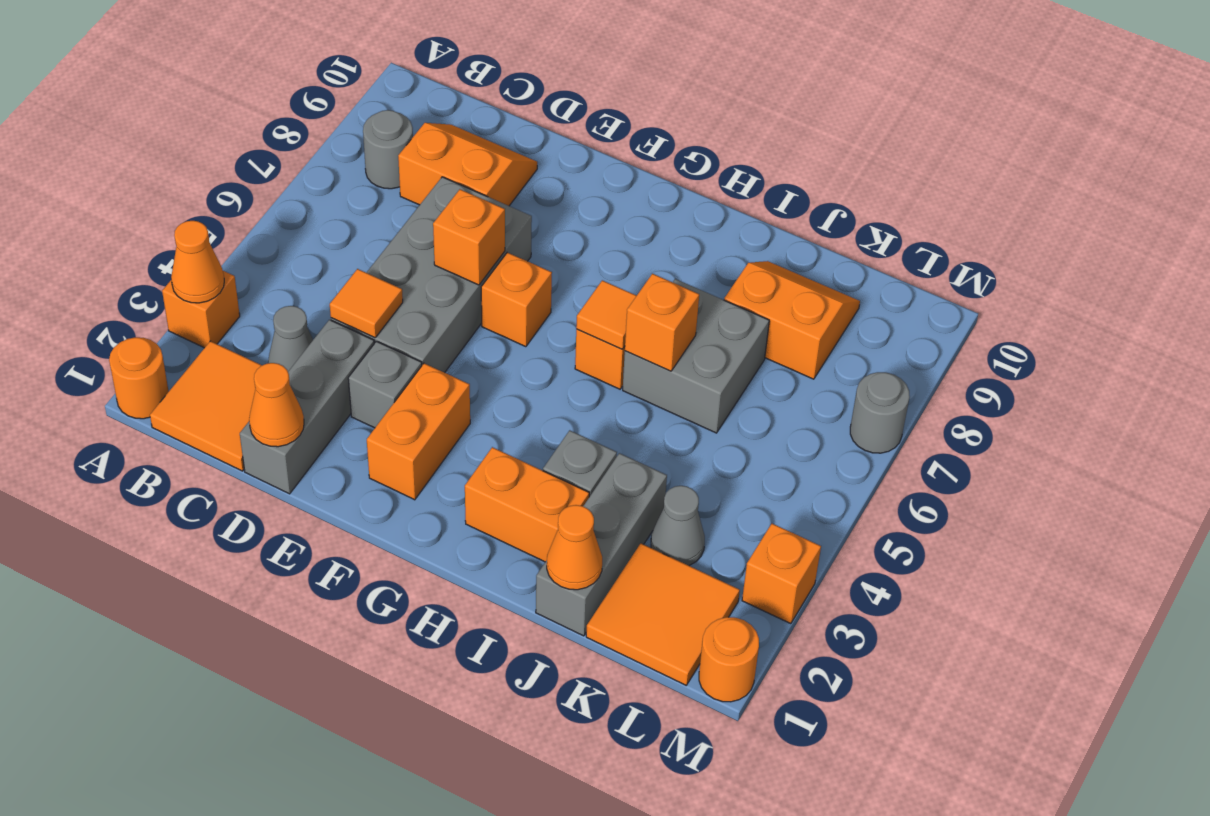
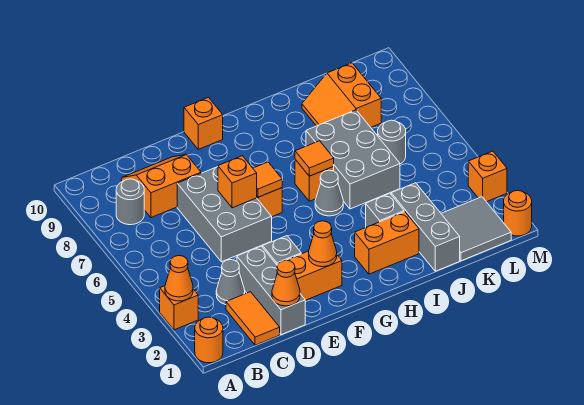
orange 2x2 tile [150,341,262,471] -> orange 1x2 tile [226,292,280,345]
grey 2x4 brick [331,177,532,373] -> grey 2x3 brick [177,167,272,262]
orange 1x1 tile [330,269,403,338] -> orange 1x1 tile moved to [253,162,282,197]
orange 1x2 brick [367,363,470,500] -> orange 1x2 brick turned to [287,251,342,300]
grey 2x2 brick [623,279,769,433] -> grey 2x3 brick [306,110,400,209]
orange 1x1 brick [625,274,699,371] -> orange 1x1 brick moved to [184,97,223,149]
orange 1x1 cone [547,505,602,590] -> orange 1x1 cone moved to [309,221,337,267]
orange 2x2 slope [724,261,860,379] -> orange 2x2 slope turned to [302,63,381,127]
orange 2x2 tile [586,543,740,685] -> grey 2x2 tile [441,197,511,261]
grey 1x1 cone [651,486,705,565] -> grey 1x1 cone moved to [315,170,343,216]
grey 1x1 round brick [850,372,910,453] -> grey 1x1 round brick moved to [378,120,406,164]

